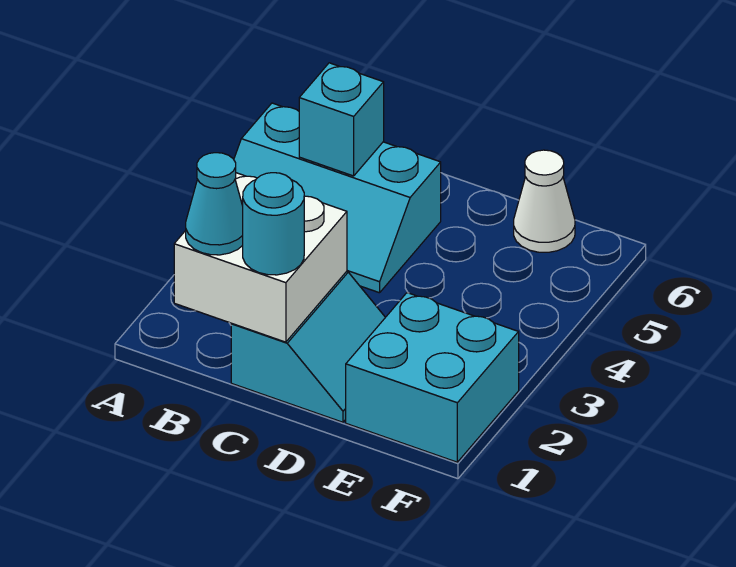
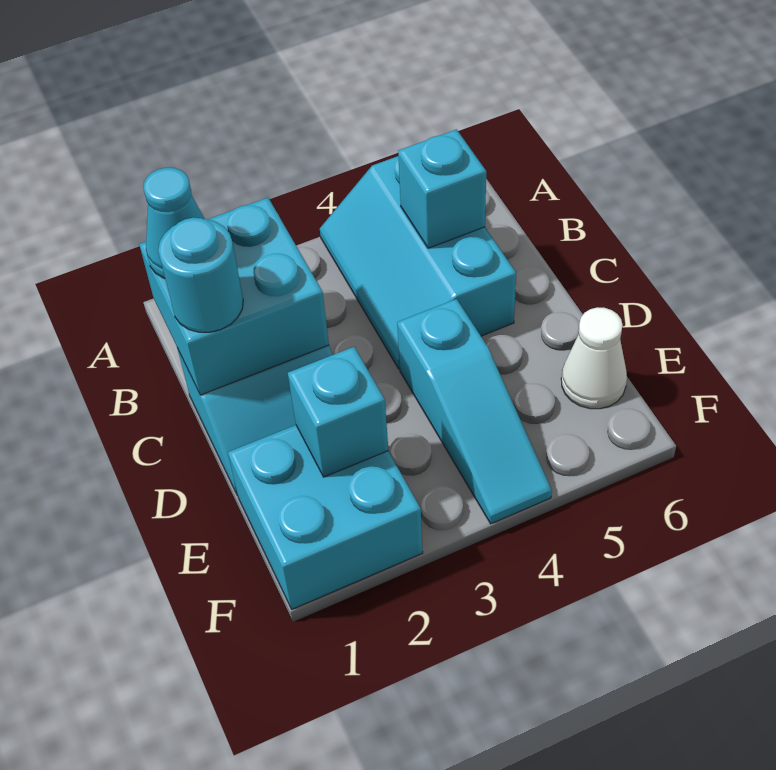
white 2x2 brick [174,173,347,342] -> cyan 2x2 brick [139,198,329,395]
none -> cyan 1x3 slope [397,299,552,524]
none -> cyan 1x1 brick [288,347,388,477]

